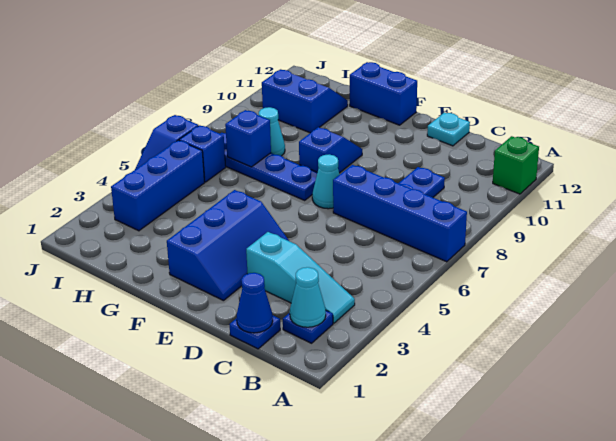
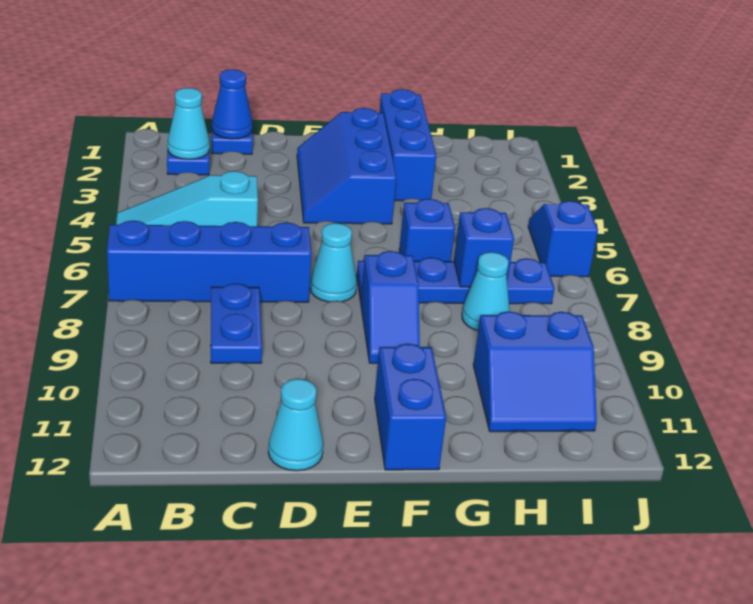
green 1x1 brick [493,136,539,194] -> none
cyan 1x3 slope [246,232,355,323] -> cyan 1x3 slope moved to [116,171,258,226]
cyan 1x1 plate [427,112,470,146] -> cyan 1x1 cone [268,379,323,471]
blue 1x2 brick [350,62,417,125] -> blue 1x2 brick turned to [375,344,446,470]
blue 1x3 brick [111,140,205,231] -> blue 1x3 brick moved to [379,89,436,201]
blue 1x1 brick [179,125,226,182] -> blue 1x1 brick moved to [399,199,455,261]

